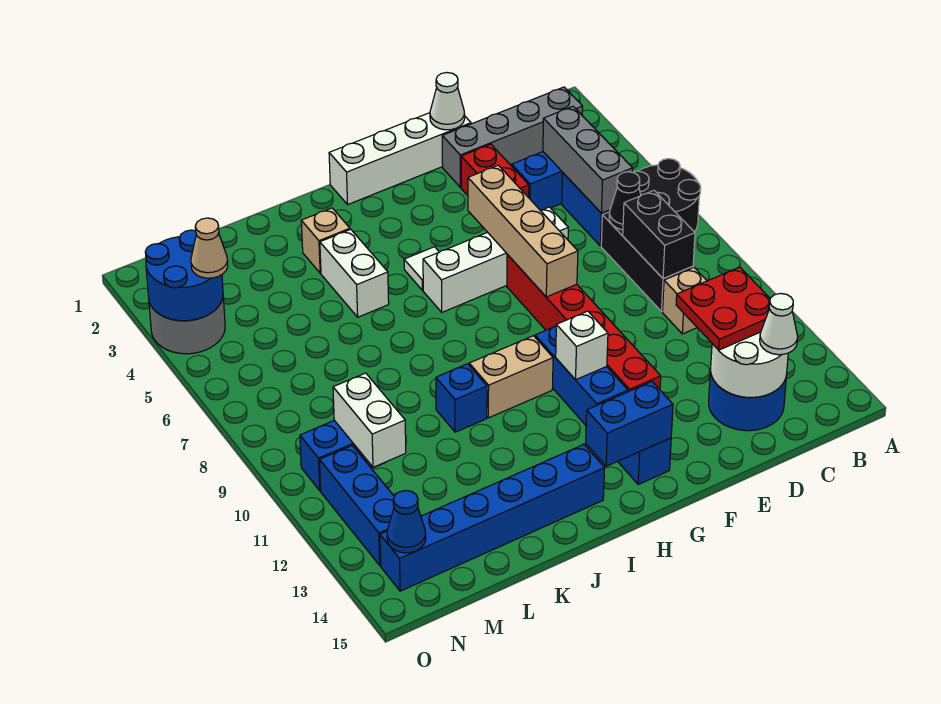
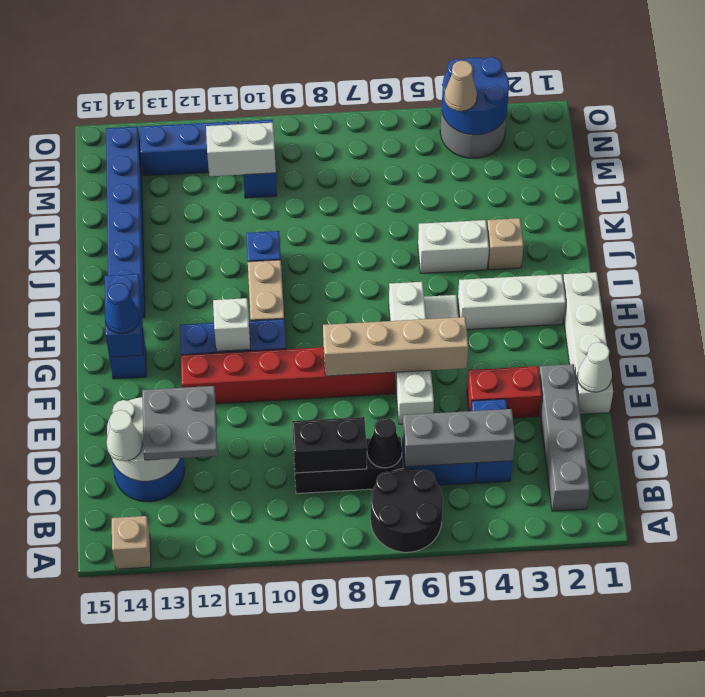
tan 1x1 brick [662,268,707,334] -> tan 1x1 brick moved to [112,516,151,569]
red 2x2 plate [676,267,770,350] -> grey 2x2 plate [142,386,218,460]
none -> white 1x3 brick [458,274,566,330]
blue 1x1 cone [387,490,426,553] -> blue 1x1 cone moved to [105,283,140,334]

